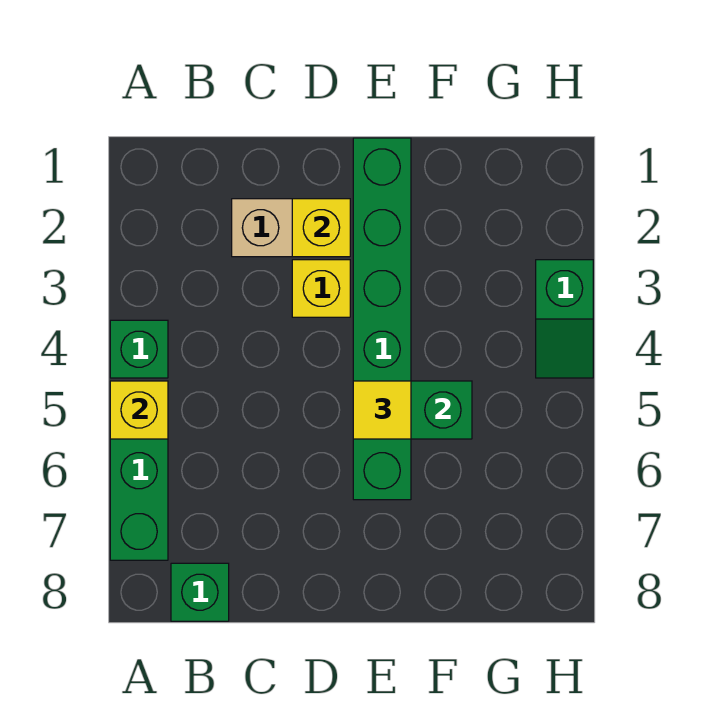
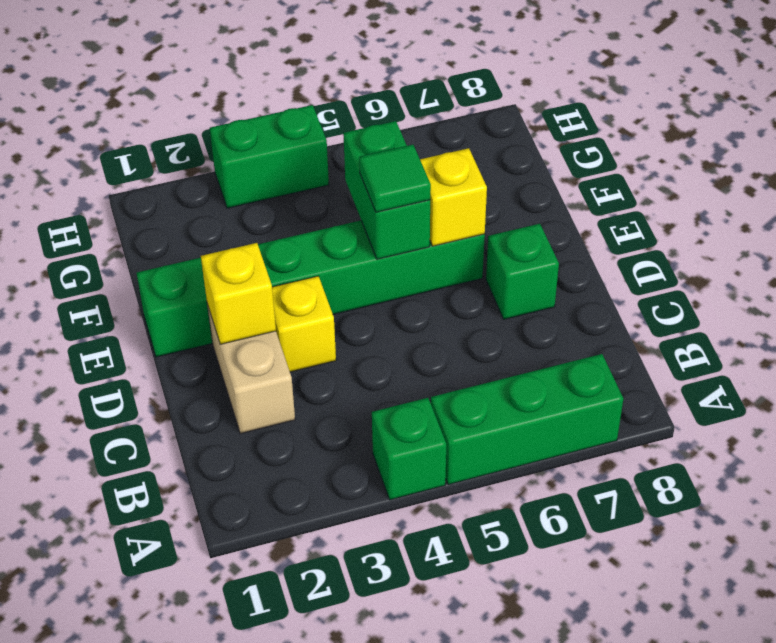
yellow 1x1 brick [110,381,168,439] -> yellow 1x1 brick moved to [420,148,487,246]
green 1x1 brick [171,563,229,621] -> green 1x1 brick moved to [486,224,559,319]
yellow 1x1 tile [353,381,411,439] -> green 1x1 tile [359,145,431,212]
green 1x2 slope [536,260,593,378] -> green 1x2 brick [210,105,329,208]

